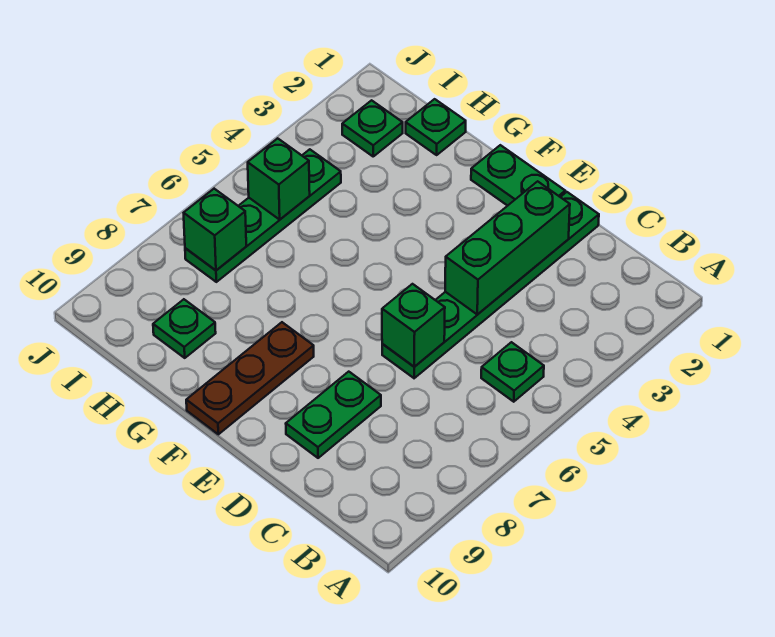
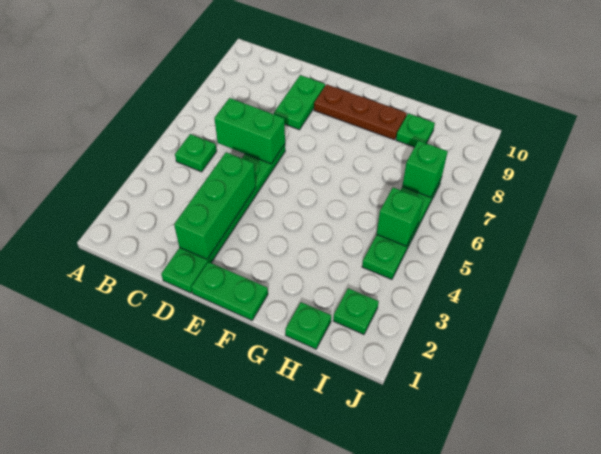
green 1x1 brick [382,284,445,367] -> green 1x2 brick [214,98,285,164]
brown 1x3 plate [186,322,314,434] -> brown 1x3 plate turned to [314,84,407,140]

